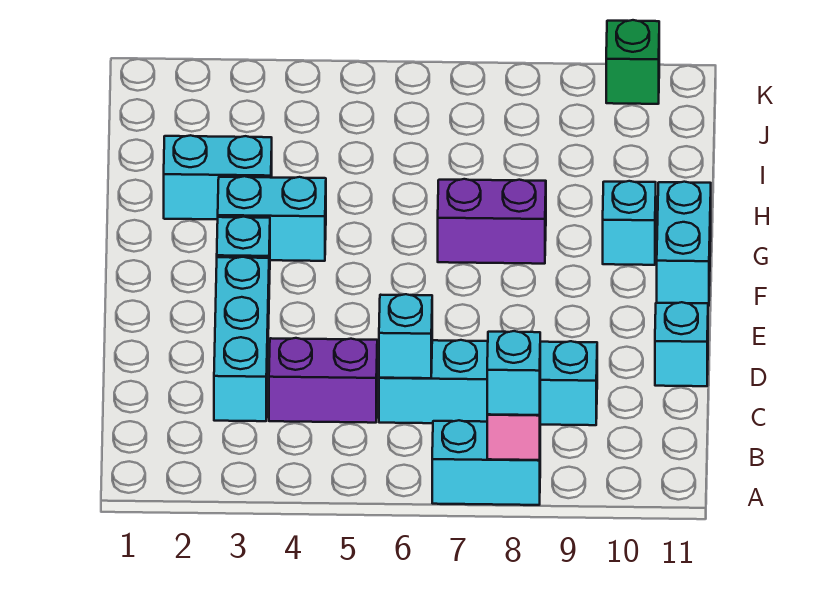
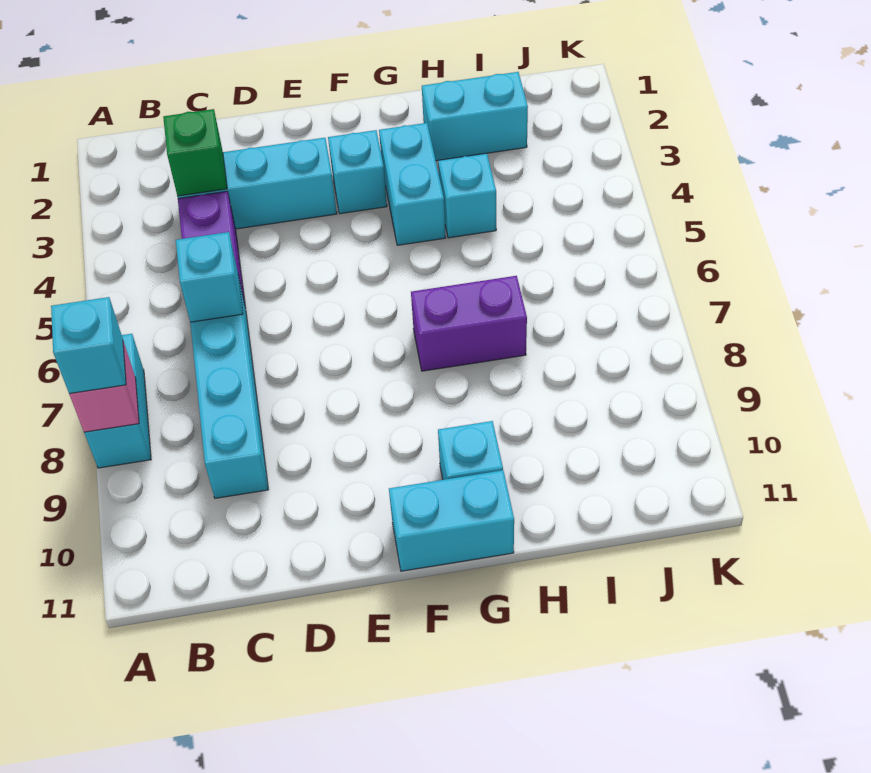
cyan 1x1 brick [655,302,708,386] -> cyan 1x1 brick moved to [438,153,496,238]
purple 1x2 brick [438,179,546,264] -> purple 1x2 brick turned to [411,276,527,371]
cyan 1x2 brick [164,135,272,219] -> cyan 1x2 brick turned to [422,72,528,161]
green 1x1 brick [606,20,659,104] -> green 1x1 brick moved to [163,109,227,196]

